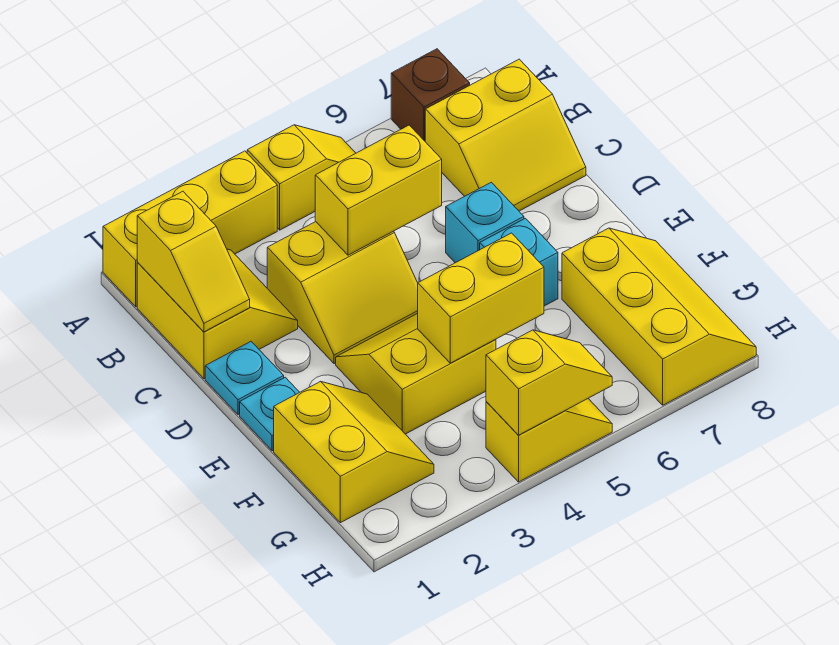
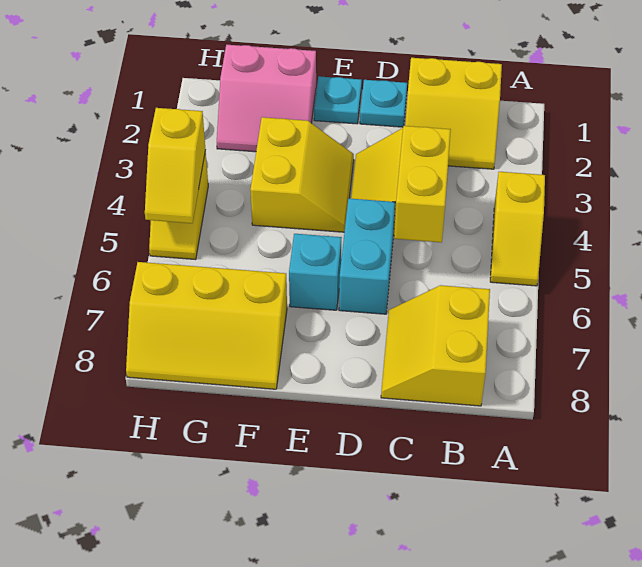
yellow 1x3 brick [103,151,277,307] -> none
brown 1x1 brick [391,49,470,141] -> none
yellow 1x2 slope [137,191,250,332] -> none
cyan 1x1 brick [446,182,524,263] -> cyan 1x2 brick [339,198,395,314]
yellow 2x2 slope [274,381,434,523] -> pink 2x2 slope [217,45,316,152]
yellow 1x2 brick [418,233,544,363] -> none

